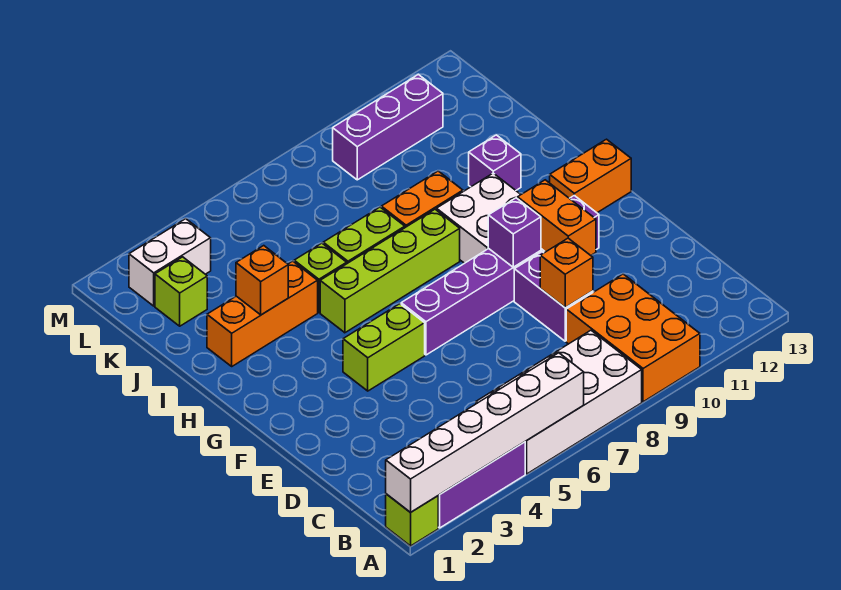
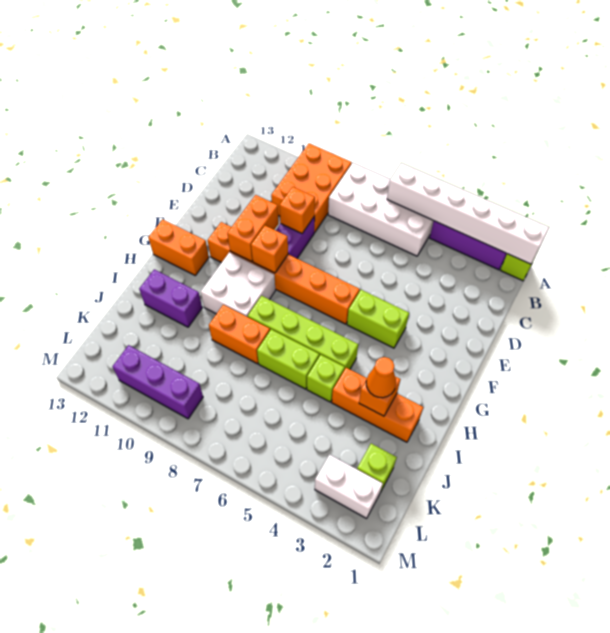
purple 1x6 brick [401,196,599,355] -> orange 1x6 brick [207,222,360,324]
purple 1x1 brick [488,198,541,267] -> orange 1x1 brick [251,226,288,273]
none -> orange 1x1 cone [366,357,396,398]
purple 1x1 brick [469,135,521,190] -> purple 1x2 brick [139,269,202,327]

